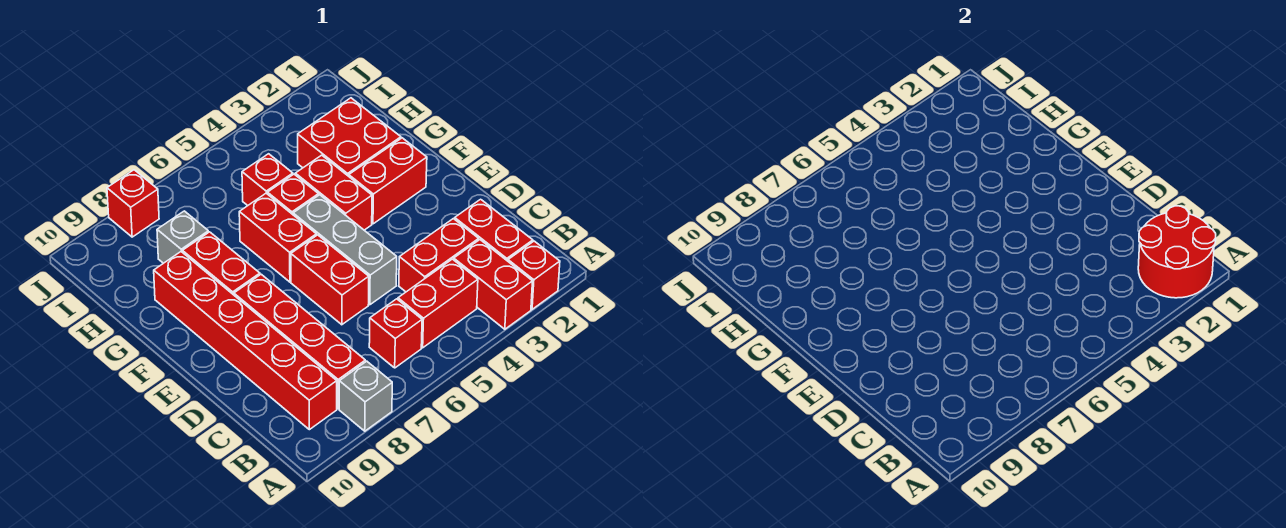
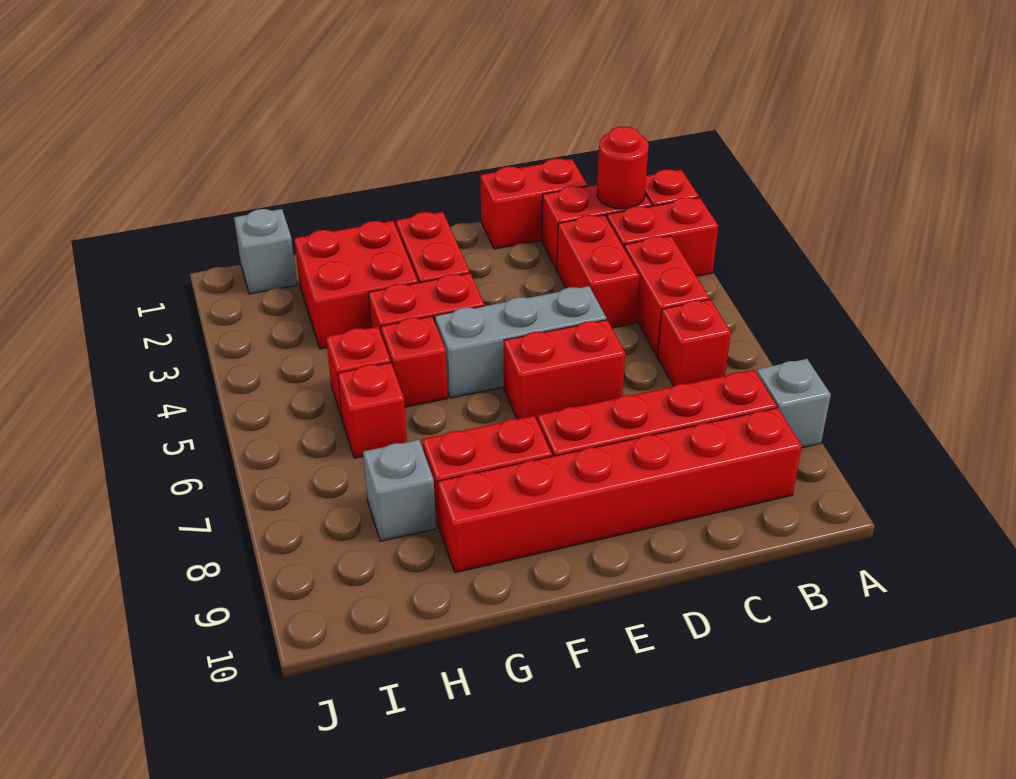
red 2x2 round brick [1138,206,1216,298] -> red 1x1 round brick [597,126,649,209]
red 1x2 brick [239,193,316,282] -> red 1x2 brick moved to [480,158,587,249]
none -> grey 1x1 brick [234,209,297,294]
red 1x1 brick [107,170,159,237] -> red 1x1 brick moved to [338,362,407,458]

